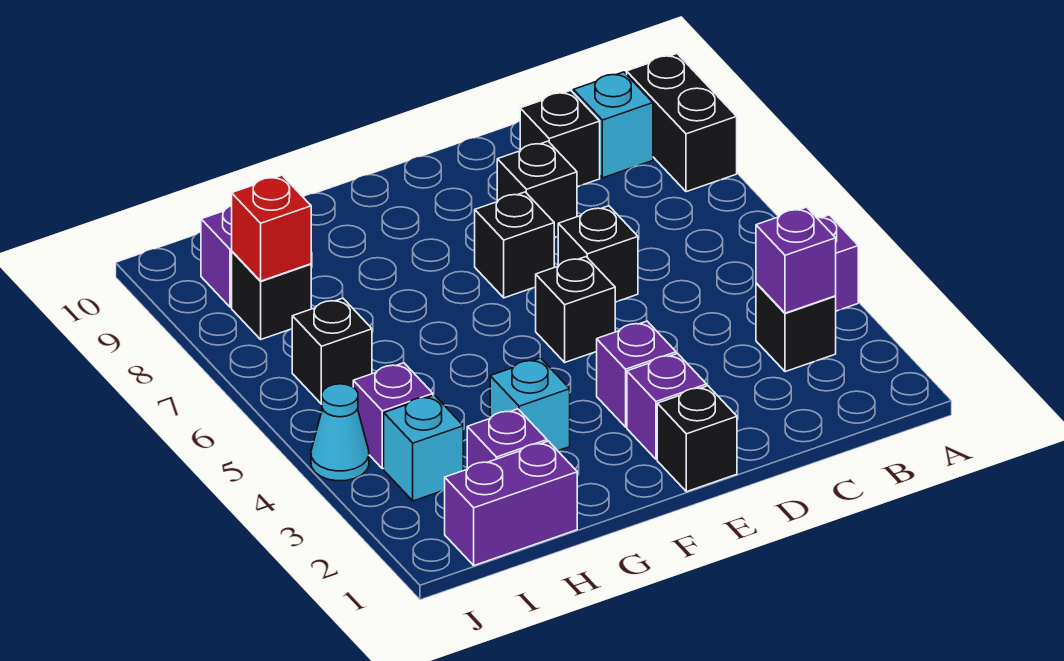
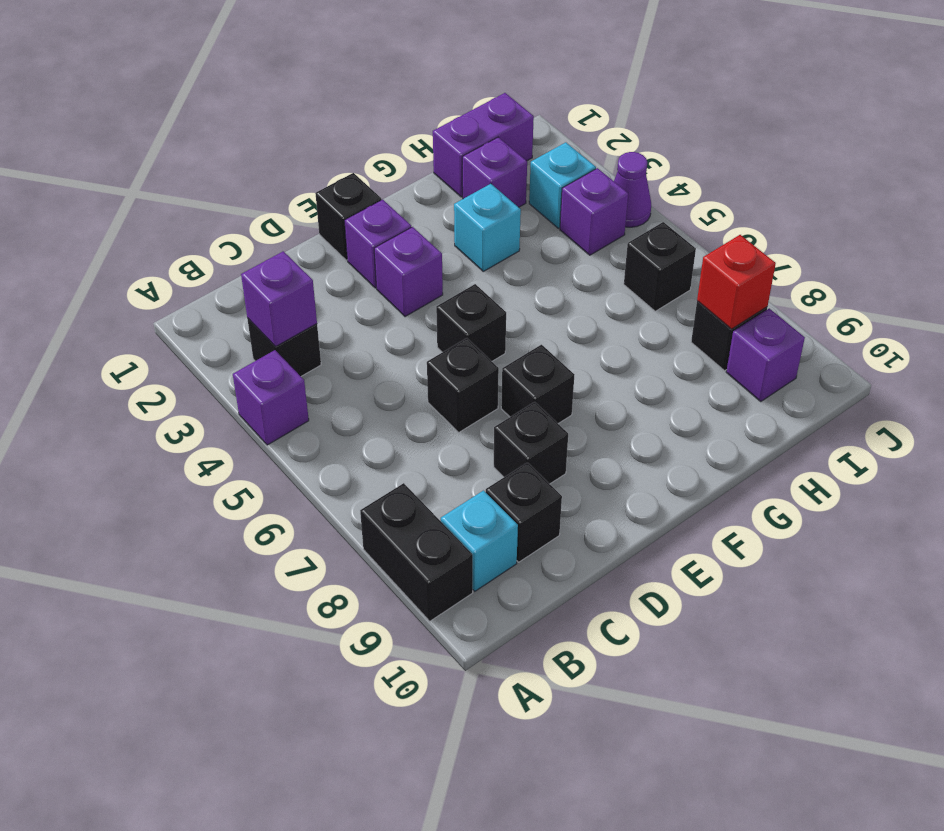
cyan 1x1 cone [311,384,369,481] -> purple 1x1 cone [614,152,651,227]

